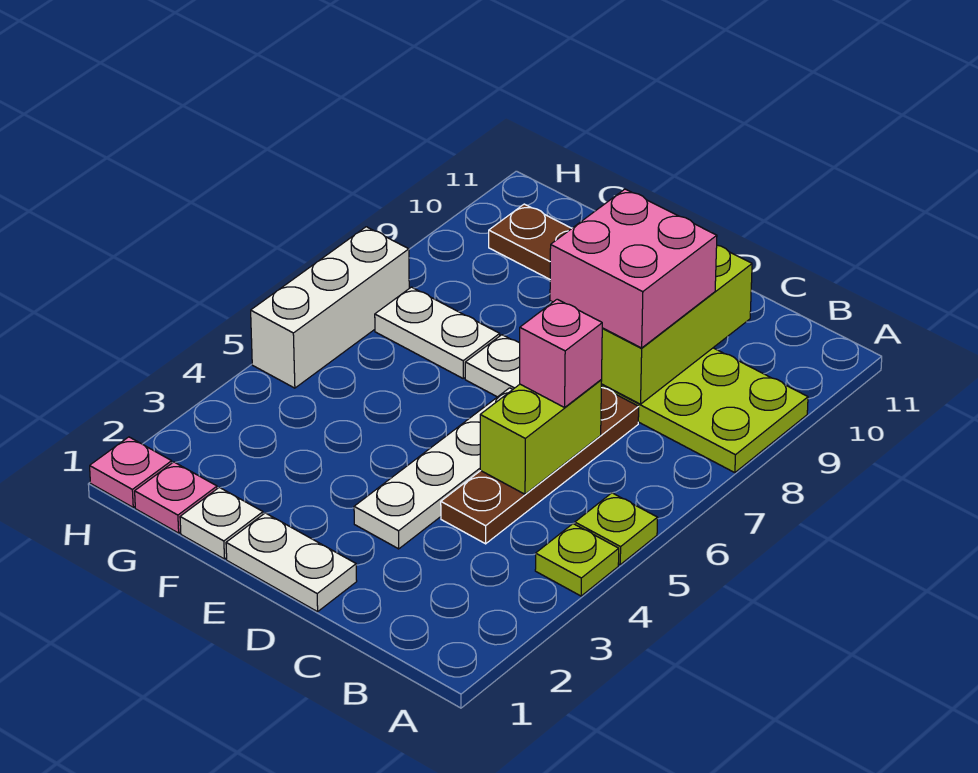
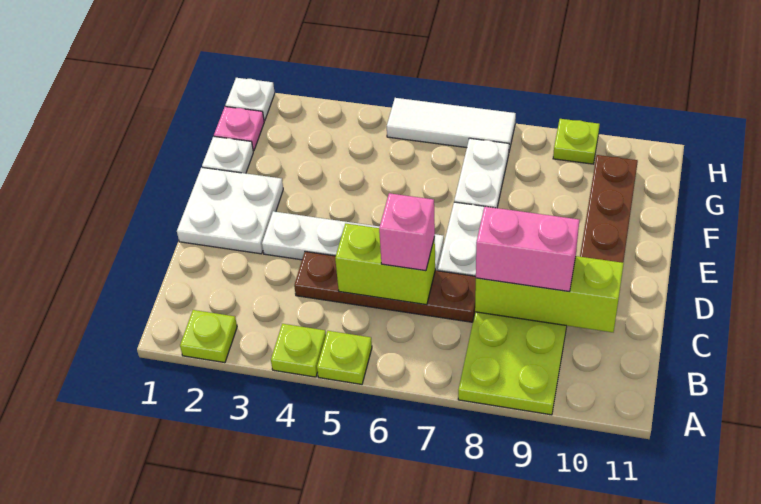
none -> lime 1x1 plate [180,310,237,363]
pink 2x2 brick [550,189,717,348] -> pink 1x2 brick [476,206,579,291]
white 1x2 plate [226,513,357,612] -> white 2x2 plate [177,167,283,254]
pink 1x1 plate [90,437,172,507] -> white 1x1 plate [225,78,275,121]
white 1x3 brick [251,227,409,388] -> white 1x3 tile [387,98,516,151]
none -> lime 1x1 plate [553,119,600,164]

